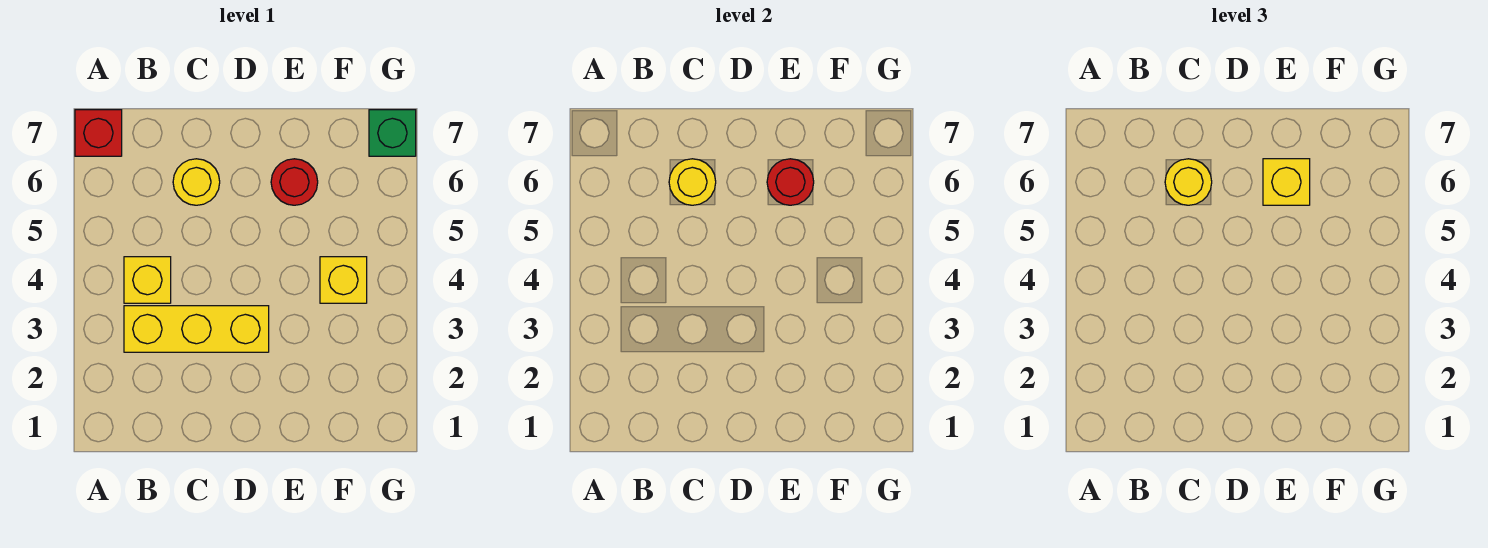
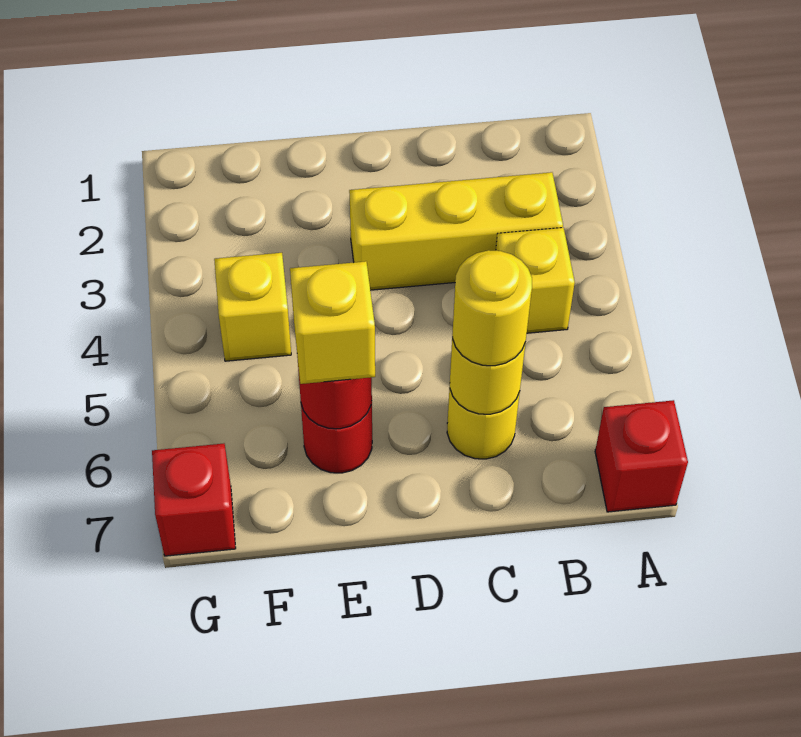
green 1x1 brick [369,110,416,156] -> red 1x1 brick [152,444,236,556]

